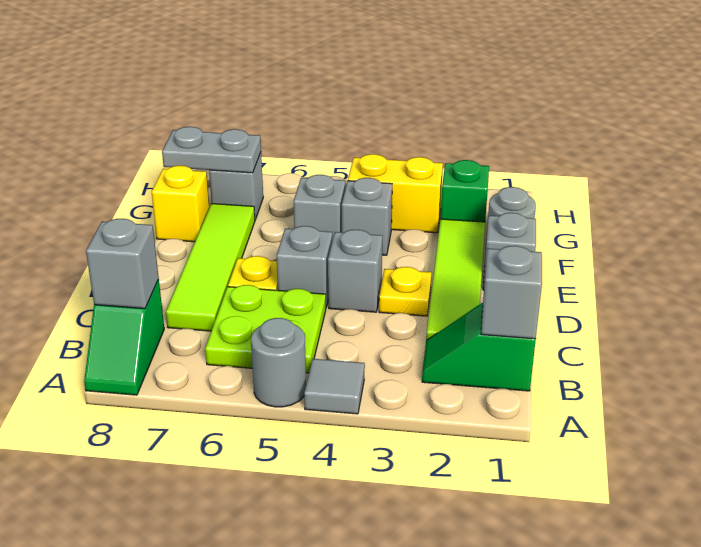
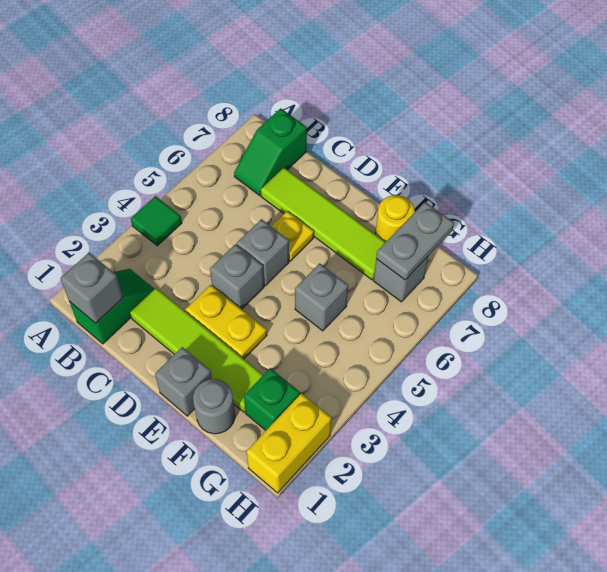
grey 1x1 tile [304,359,365,414] -> green 1x1 tile [131,196,182,246]
grey 1x1 round brick [251,318,306,407] -> none
green 1x2 slope [84,279,164,395] -> green 1x2 slope turned to [234,108,307,196]
lime 2x2 plate [205,285,326,373] -> none
grey 1x1 brick [86,219,159,309] -> none
yellow 1x1 plate [379,267,432,316] -> yellow 1x2 plate [185,285,267,359]
grey 1x1 brick [342,178,392,255] -> none
yellow 1x1 brick [152,166,209,242] -> yellow 1x1 round brick [376,195,415,242]
yellow 1x2 brick [348,154,443,233] -> yellow 1x2 brick moved to [247,393,332,493]

